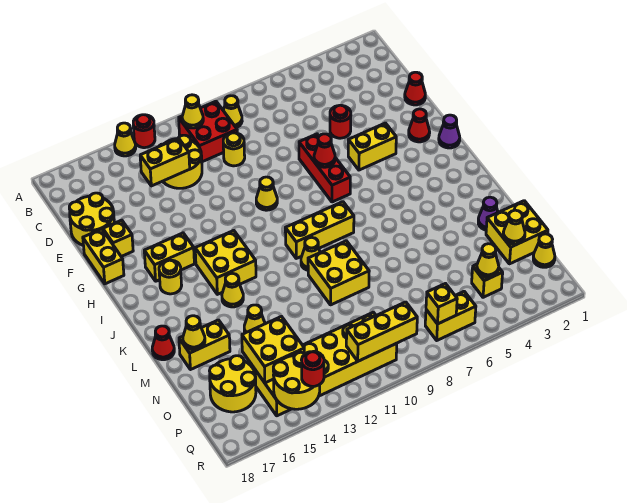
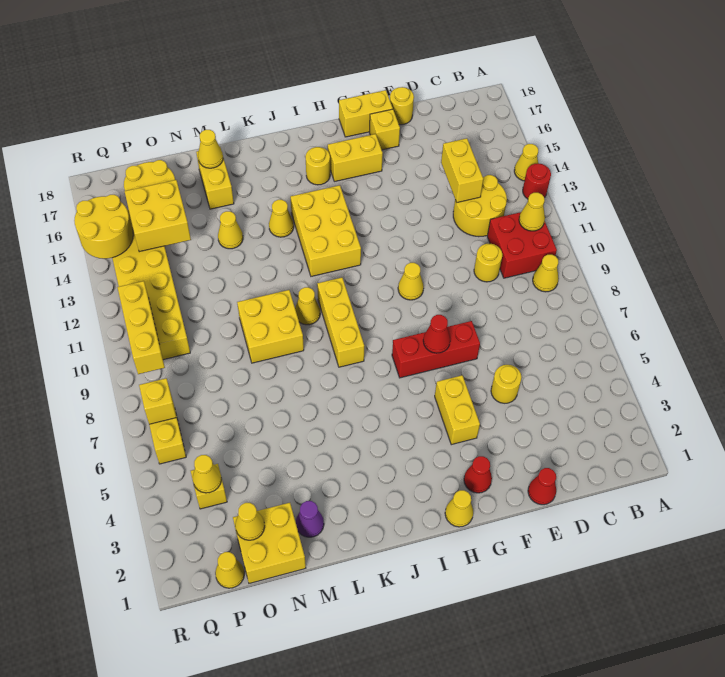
yellow 2x2 round brick [69,193,114,245] -> yellow 1x1 round brick [390,87,414,125]
red 1x1 round brick [330,105,351,138] -> yellow 1x1 round brick [491,365,522,403]
purple 1x1 cone [439,115,460,148] -> yellow 1x1 cone [445,490,473,527]
yellow 1x2 brick [144,233,194,281] -> yellow 1x2 brick turned to [328,134,383,182]
yellow 2x2 brick [195,230,256,294] -> yellow 2x3 brick [291,185,361,276]
red 1x1 cone [152,326,174,360] -> none
red 1x1 round brick [302,351,324,386] -> none

